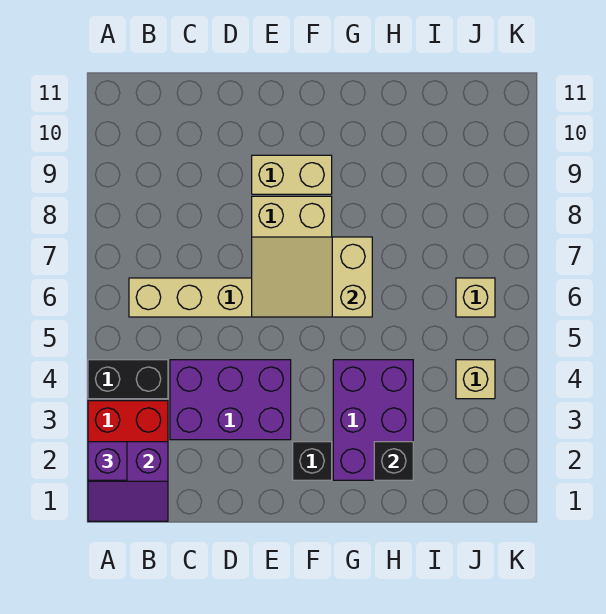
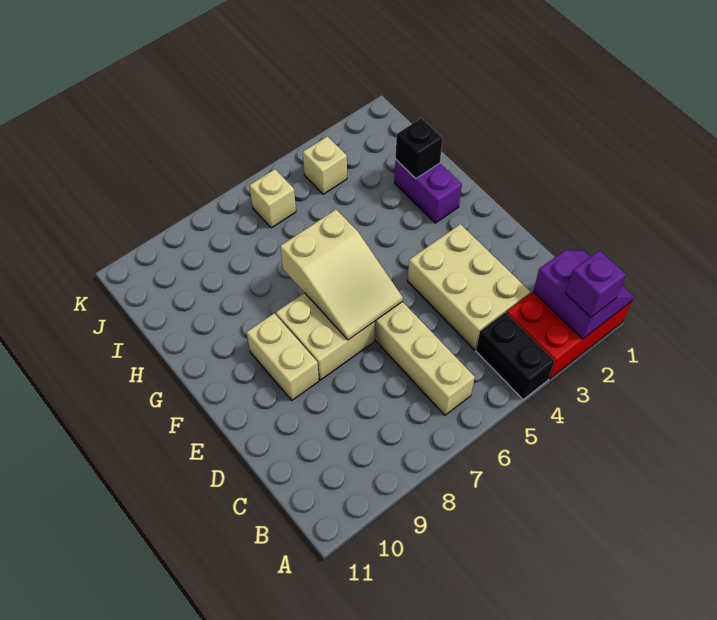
purple 2x3 brick [170,360,291,440] -> tan 2x3 brick [408,224,530,350]
black 1x1 brick [293,442,332,480] -> none
purple 2x3 brick [333,360,413,480] -> purple 1x2 brick [394,159,462,223]

